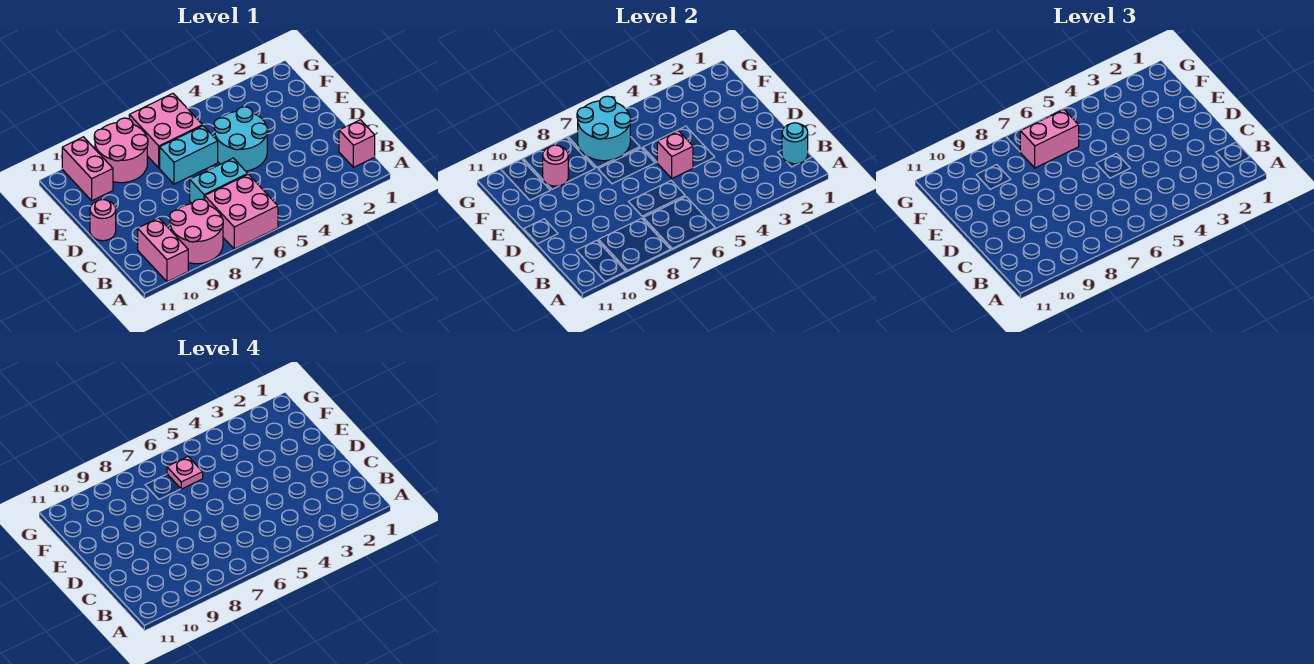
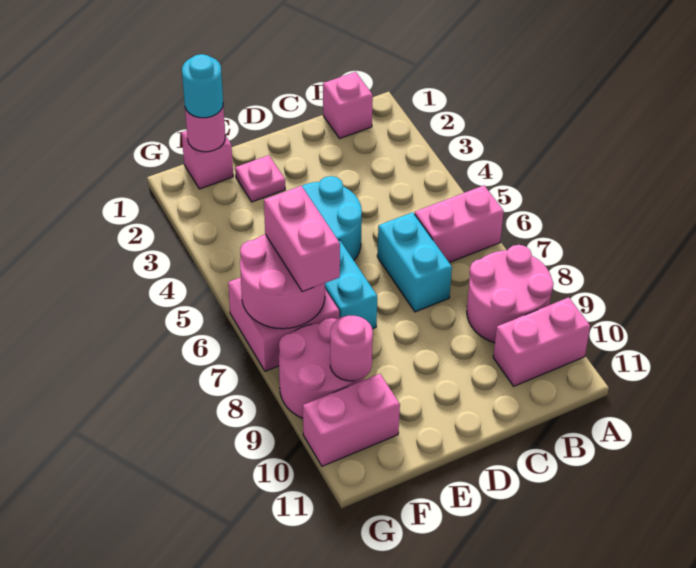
pink 2x2 brick [205,174,278,249] -> pink 1x2 brick [415,186,504,263]
cyan 1x1 round brick [782,123,808,164] -> cyan 1x1 round brick moved to [182,54,223,118]
pink 1x1 brick [657,131,693,178] -> pink 1x1 brick moved to [182,131,233,189]
pink 1x1 round brick [90,199,116,241] -> pink 1x1 round brick moved to [185,107,225,152]
cyan 2x2 round brick [577,96,631,161] -> pink 2x2 round brick [240,234,325,329]
pink 1x1 plate [167,457,203,489] -> pink 1x1 plate moved to [235,155,285,202]

